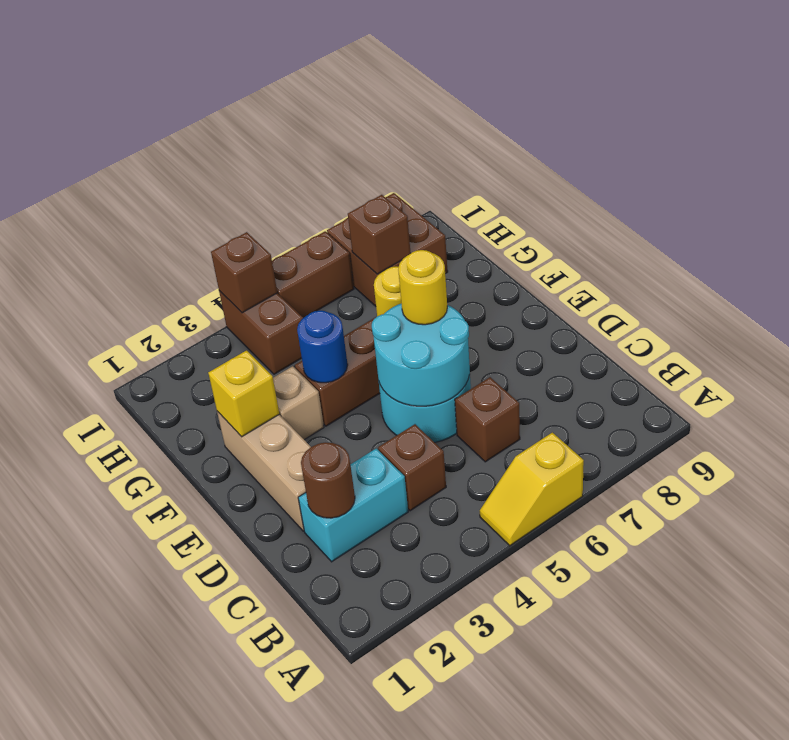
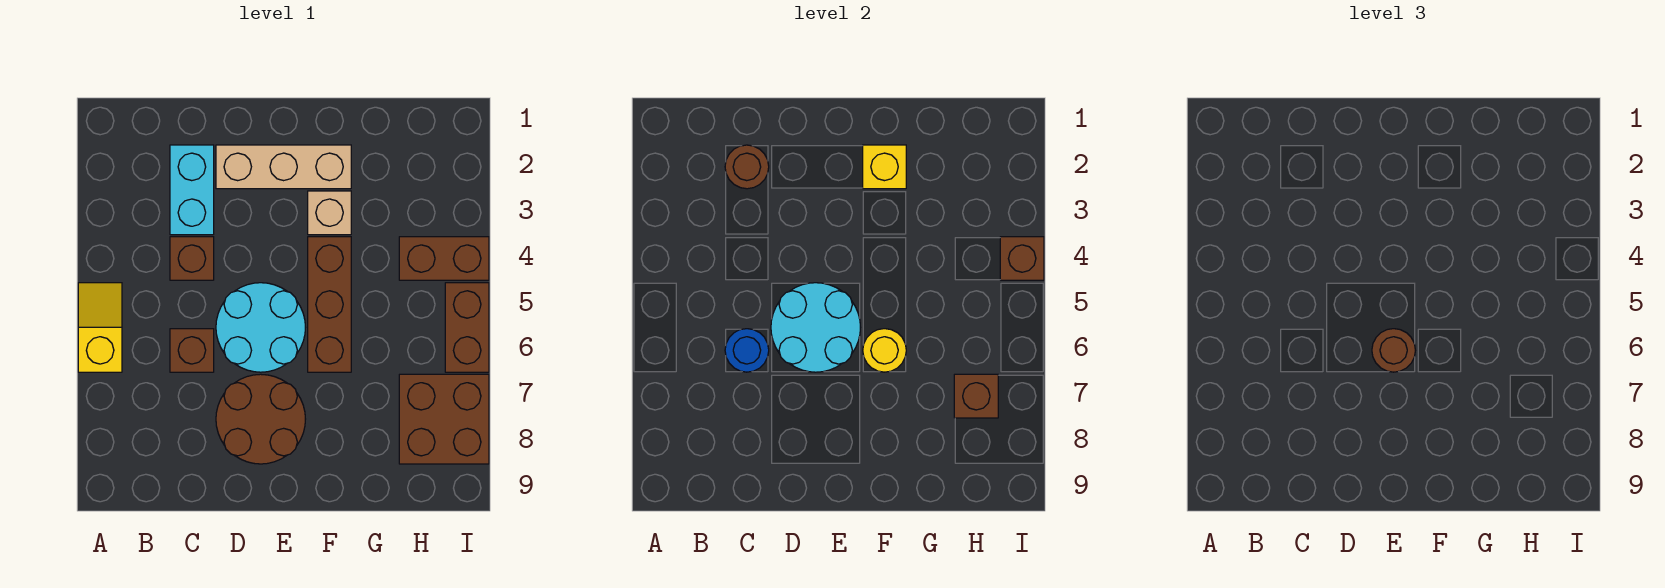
none -> brown 2x2 round brick [216,374,305,464]
yellow 1x1 round brick [398,250,447,325] -> brown 1x1 round brick [1372,329,1415,372]
blue 1x1 round brick [297,311,348,383] -> blue 1x1 round brick moved to [725,329,769,372]

